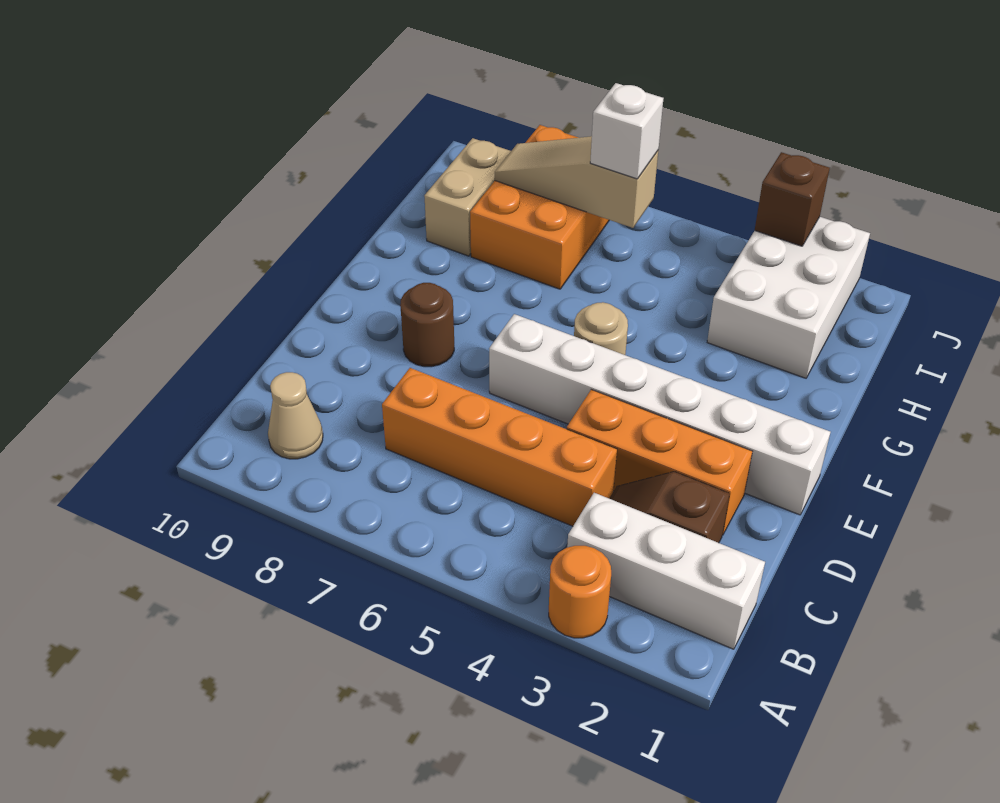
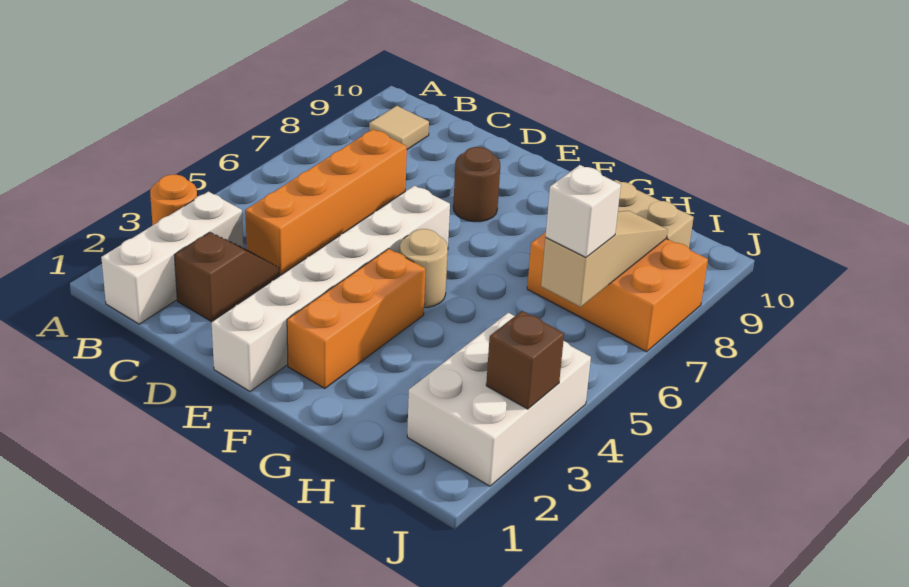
tan 1x1 cone [268,372,323,459] -> tan 1x1 tile [369,106,429,149]
orange 1x3 brick [567,390,752,535] -> orange 1x3 brick moved to [287,249,425,388]
white 2x3 brick [707,217,870,378] -> white 2x3 brick turned to [407,313,591,486]

